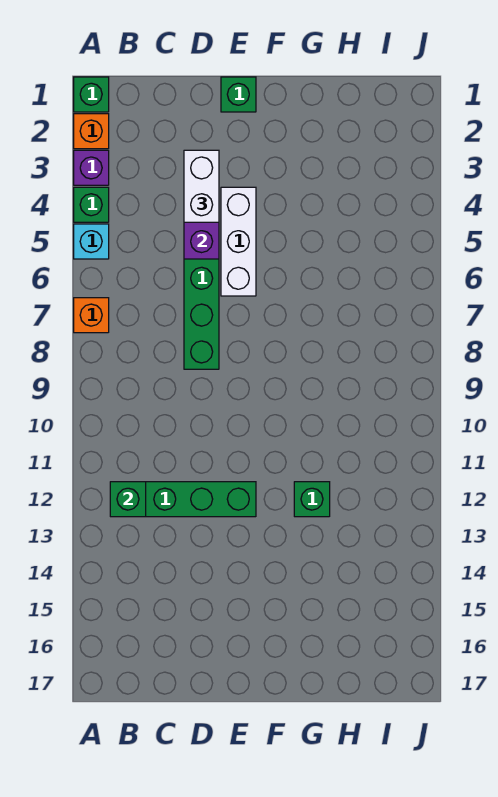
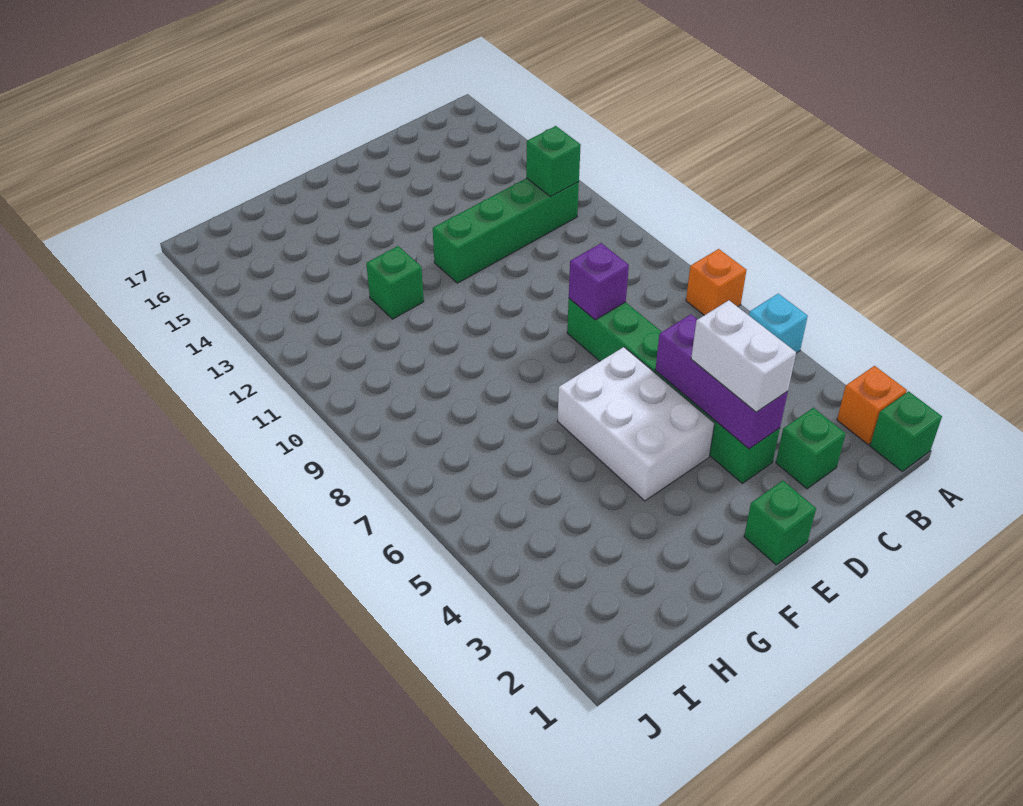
purple 1x1 brick [74,150,109,185] -> purple 1x1 brick moved to [569,243,629,320]
green 1x1 brick [74,187,109,222] -> green 1x1 brick moved to [776,408,846,489]
white 1x3 brick [221,187,256,296] -> white 2x3 brick [558,347,715,501]

